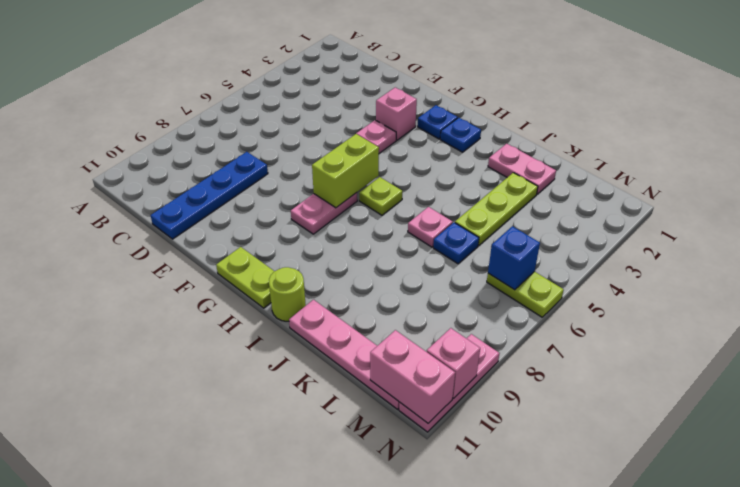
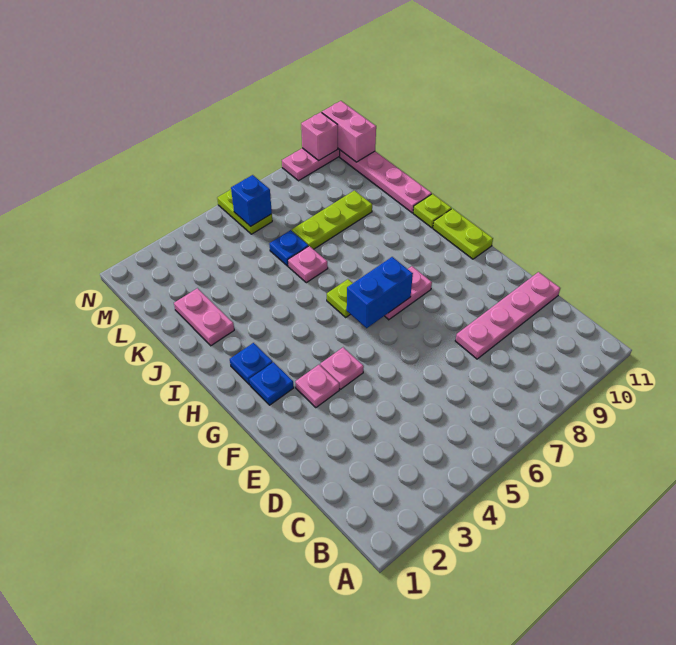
blue 1x4 plate [151,152,268,239] -> pink 1x4 plate [455,272,560,359]
pink 1x1 brick [376,87,417,140] -> pink 1x1 plate [295,365,339,408]
lime 1x2 brick [312,134,379,208] -> blue 1x2 brick [347,257,413,328]
lime 1x1 round brick [269,267,306,321] -> lime 1x1 plate [413,194,452,228]
lime 1x3 plate [455,173,538,245] -> lime 1x3 plate moved to [292,190,372,249]

